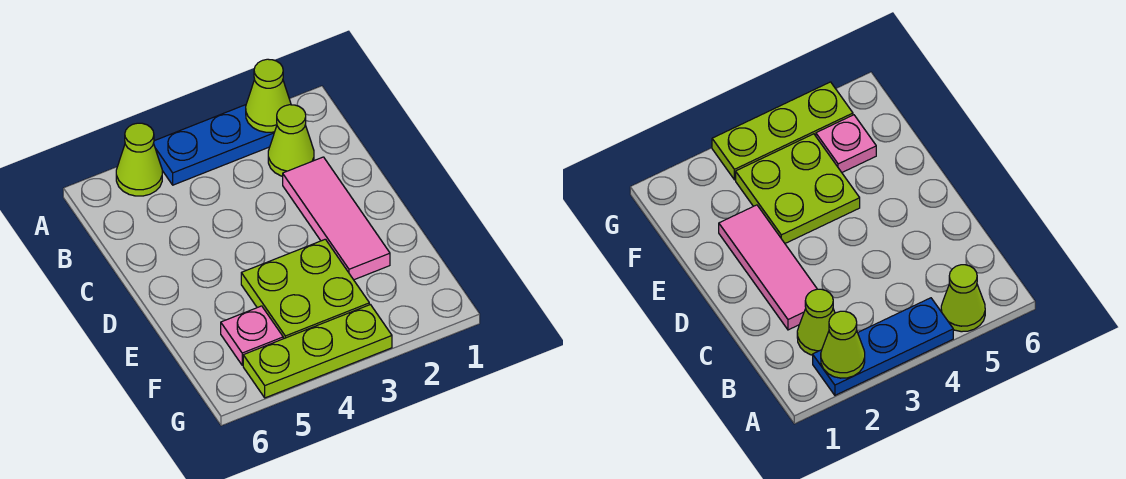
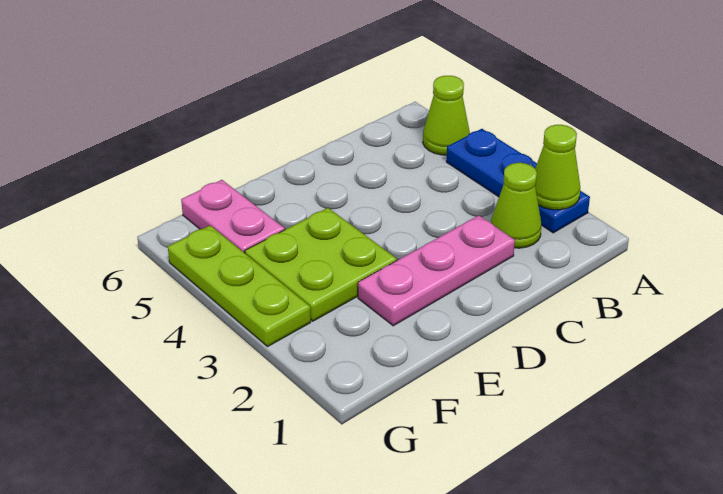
pink 1x3 tile [283,157,390,280] -> pink 1x3 plate [358,215,515,326]
pink 1x1 plate [221,306,283,365] -> pink 1x2 plate [181,180,285,253]

